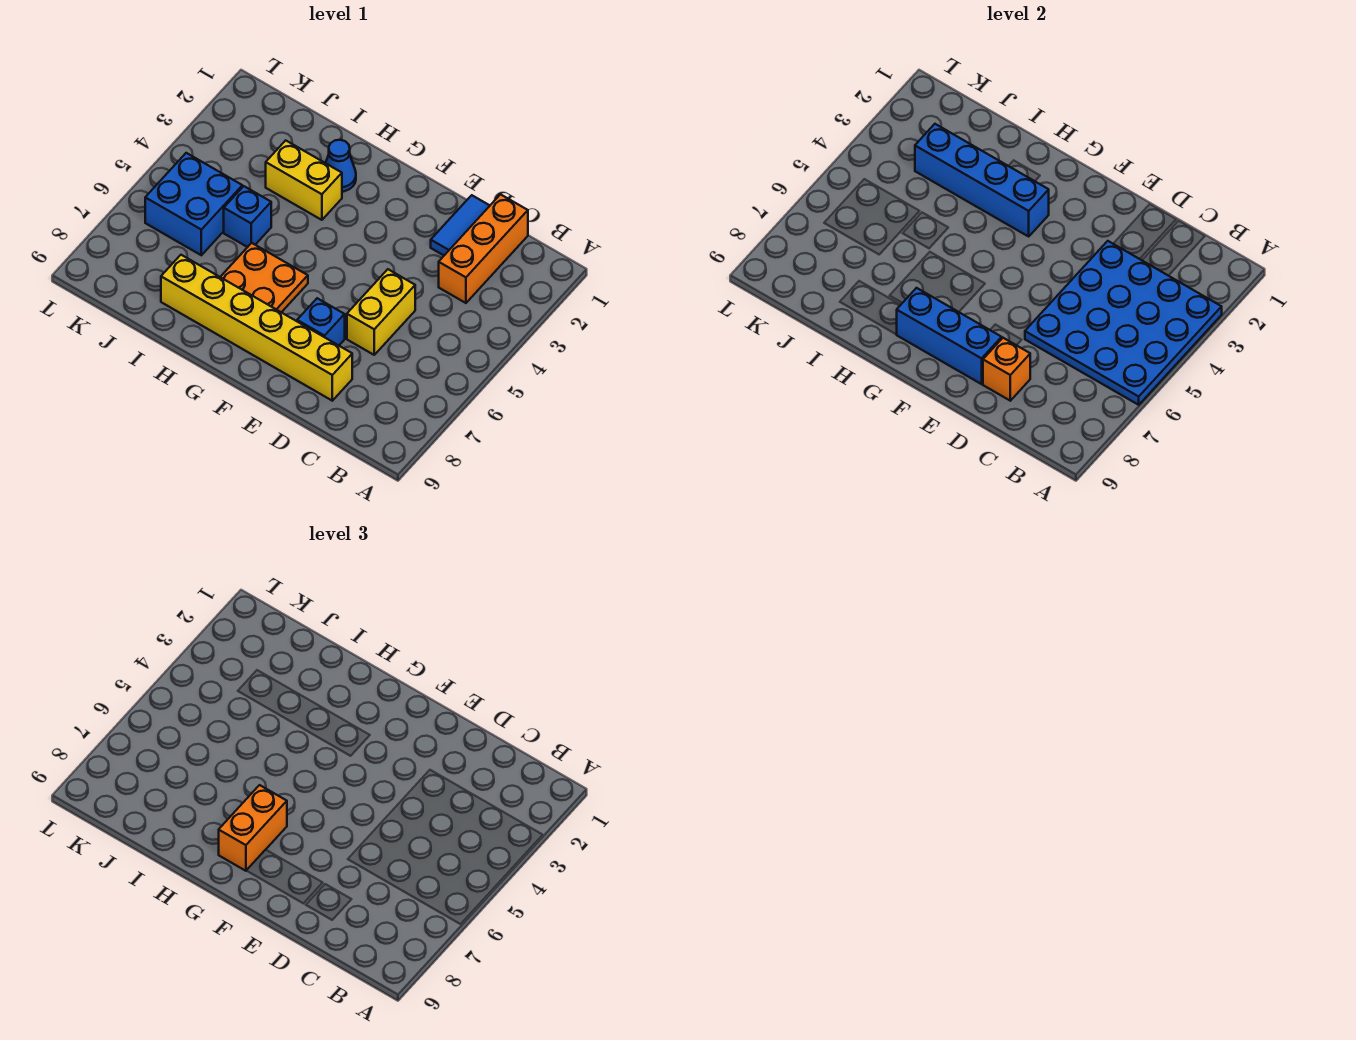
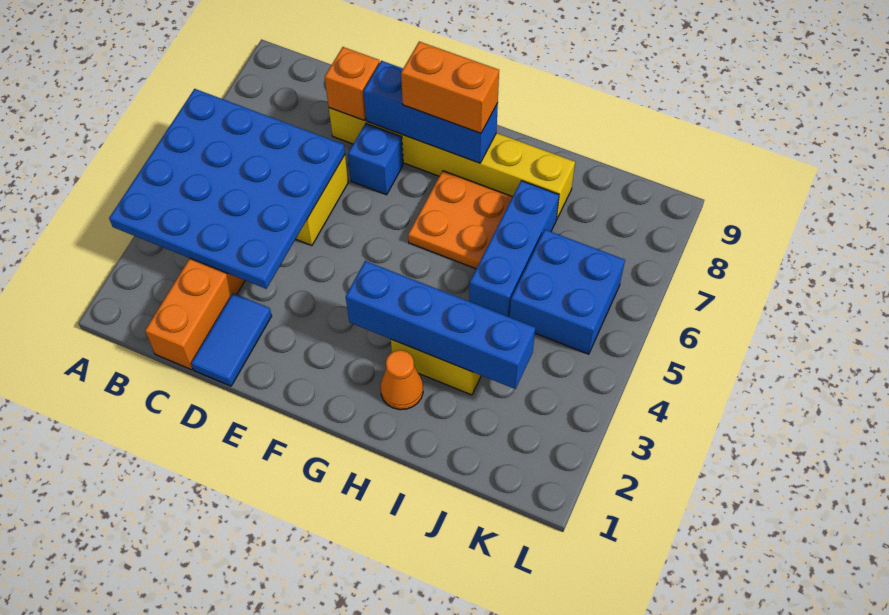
orange 1x2 brick [219,785,287,871] -> orange 1x2 brick turned to [401,42,499,133]
blue 1x1 cone [326,140,356,192] -> orange 1x1 cone [380,350,423,410]
blue 1x1 brick [224,186,271,247] -> blue 1x3 brick [469,181,559,317]

